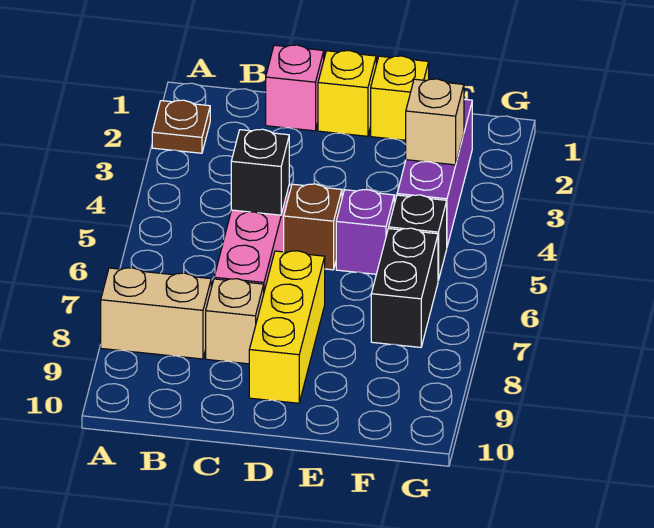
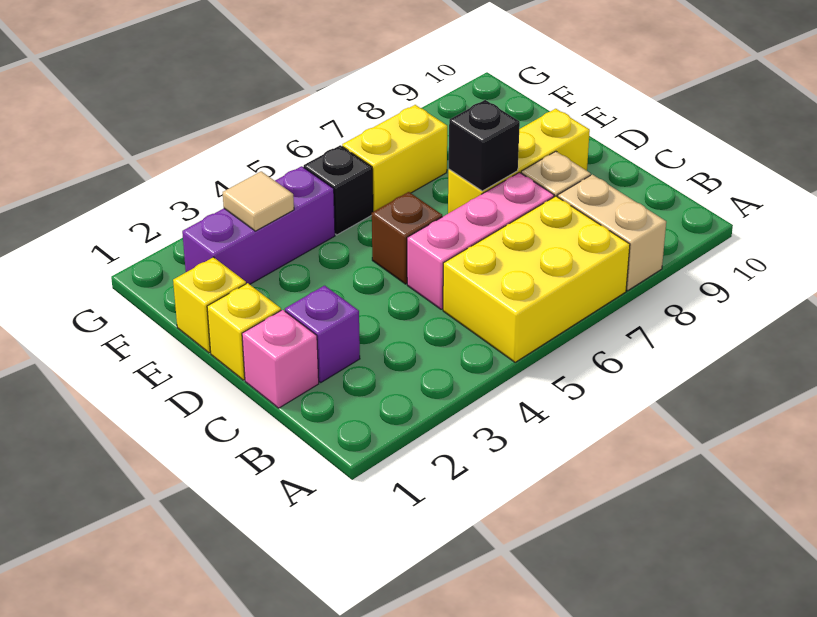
brown 1x1 plate [152,100,210,153] -> none
none -> yellow 2x3 brick [443,196,630,362]
black 1x1 brick [231,129,289,215] -> black 1x1 brick moved to [449,100,520,191]
purple 1x1 brick [336,190,394,274] -> purple 1x1 brick moved to [285,286,360,382]
tan 1x1 brick [406,79,464,165] -> tan 1x1 tile [223,171,294,231]
black 1x2 brick [371,228,438,347] -> yellow 1x2 brick [342,105,447,212]

